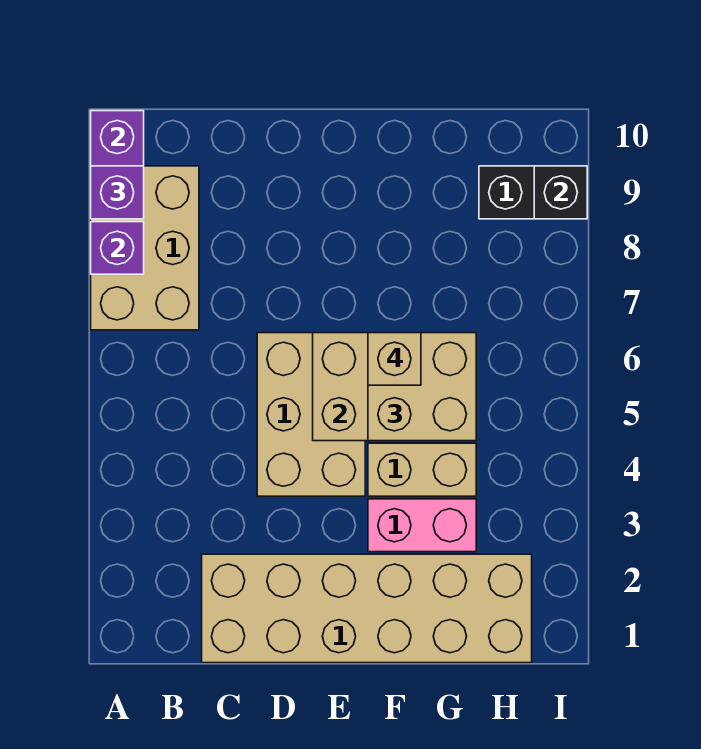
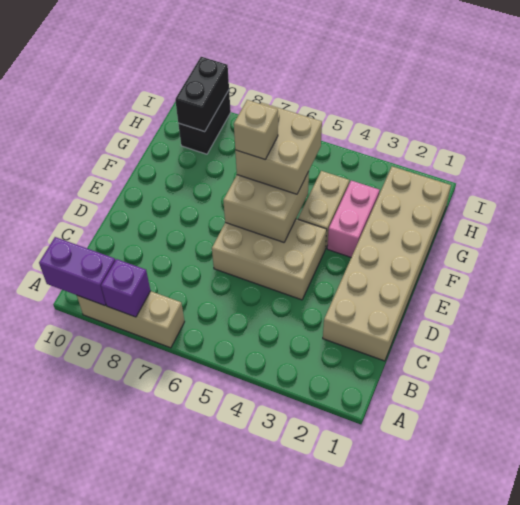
tan 2x3 brick [91,166,199,330] -> tan 1x3 brick [77,291,185,348]
purple 1x1 brick [91,166,144,219] -> none
black 1x1 brick [534,166,587,219] -> black 1x2 brick [175,57,229,132]

